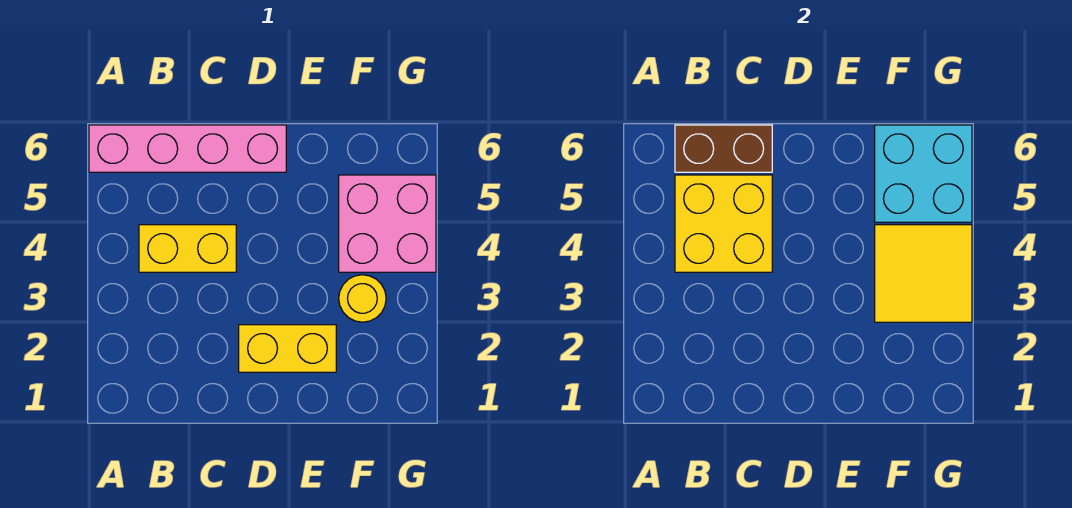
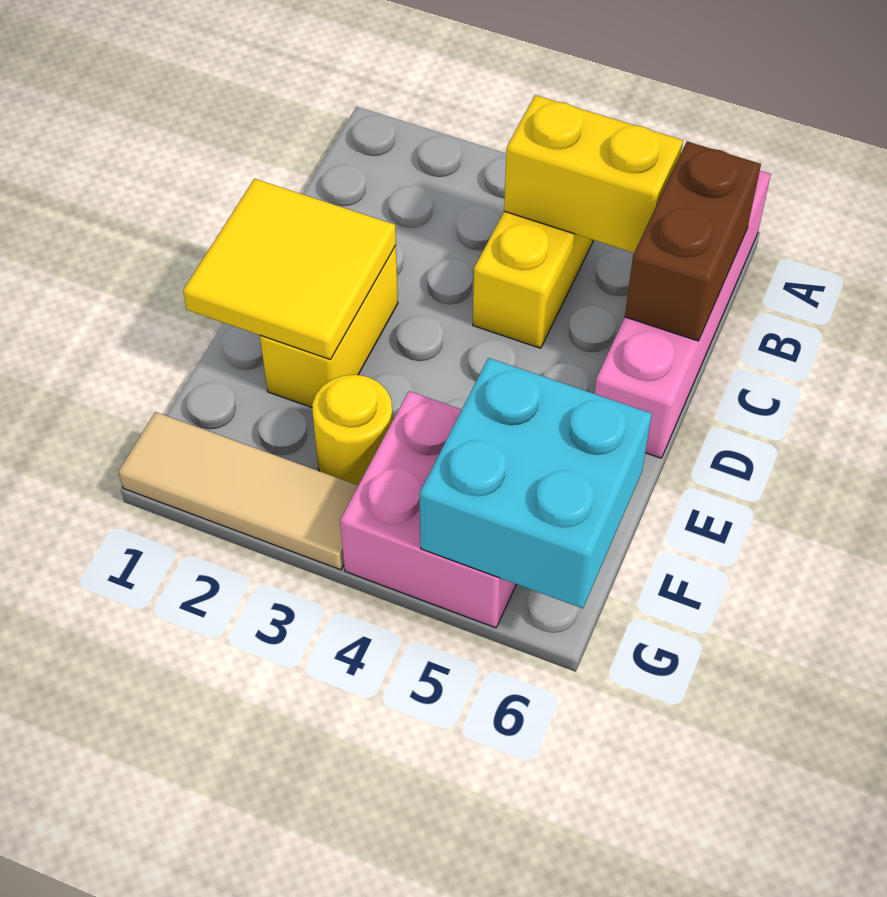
yellow 2x2 brick [675,175,772,272] -> yellow 1x2 brick [504,95,683,253]
yellow 2x2 tile [875,225,972,322] -> yellow 2x2 tile moved to [183,179,396,360]
none -> tan 1x3 tile [118,412,358,570]

